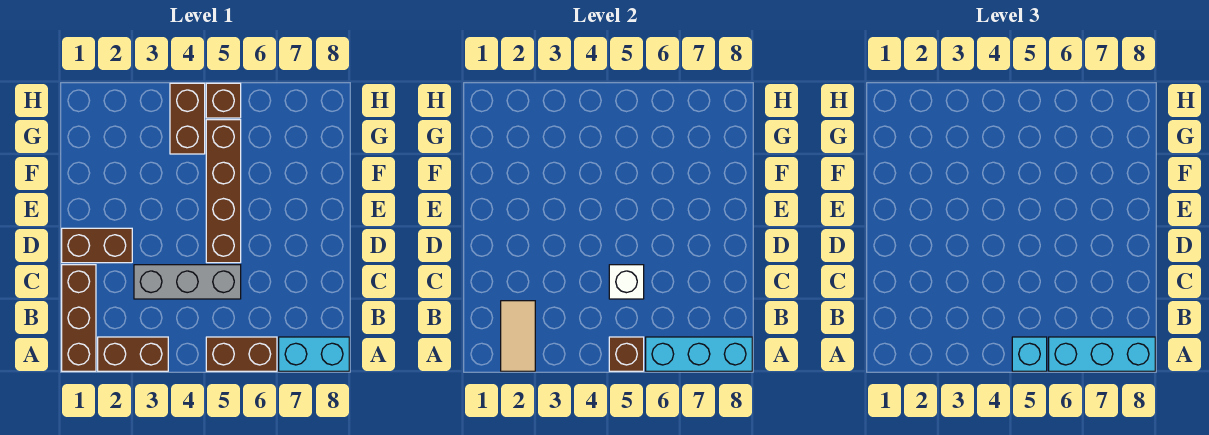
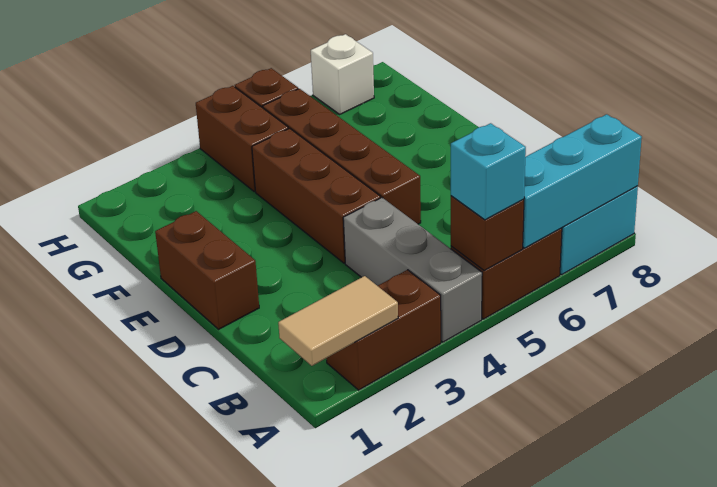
brown 1x3 brick [62,265,96,371] -> brown 1x3 brick moved to [252,128,381,263]
tan 1x2 tile [501,301,535,371] -> tan 1x2 tile turned to [278,276,398,366]
cyan 1x3 brick [1049,337,1155,371] -> none
grey 1x3 brick [134,265,241,299] -> grey 1x3 brick turned to [343,198,482,342]
white 1x1 brick [609,265,644,299] -> white 1x1 brick moved to [311,34,374,114]
brown 1x2 brick [62,228,132,263] -> brown 1x2 brick turned to [155,211,259,329]

